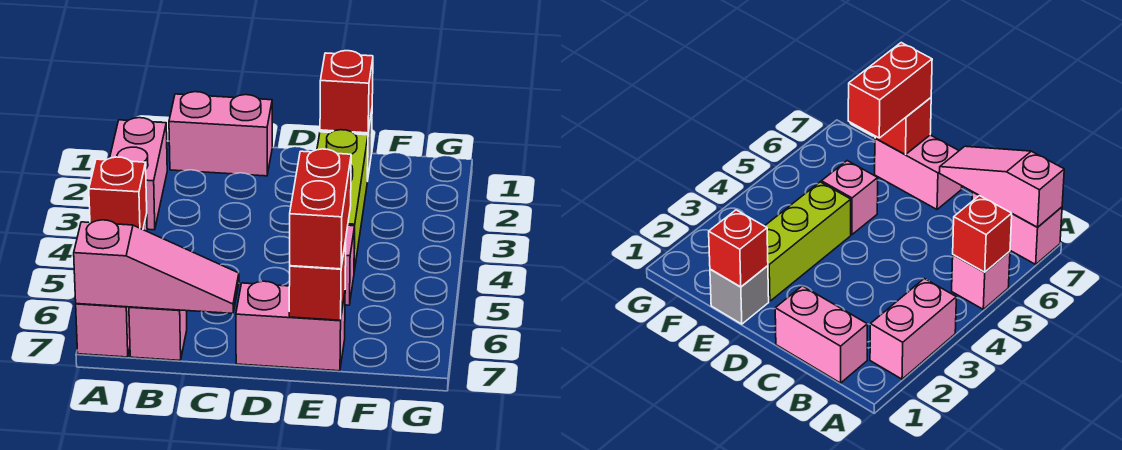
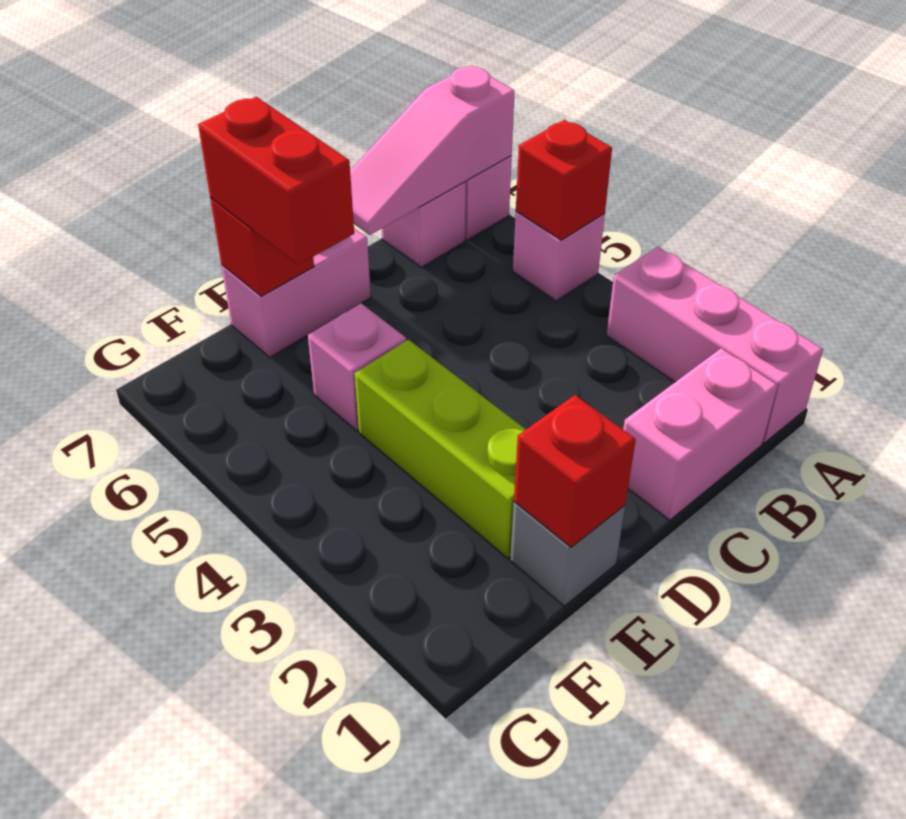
pink 1x2 brick [110,118,167,230] -> pink 1x3 brick [607,247,823,443]

